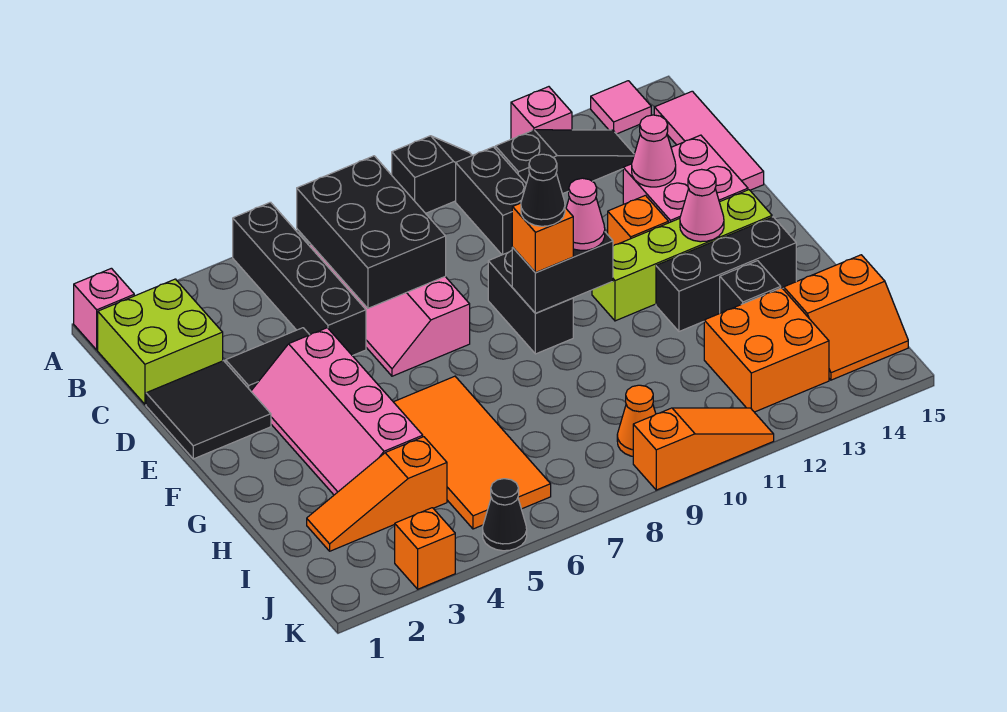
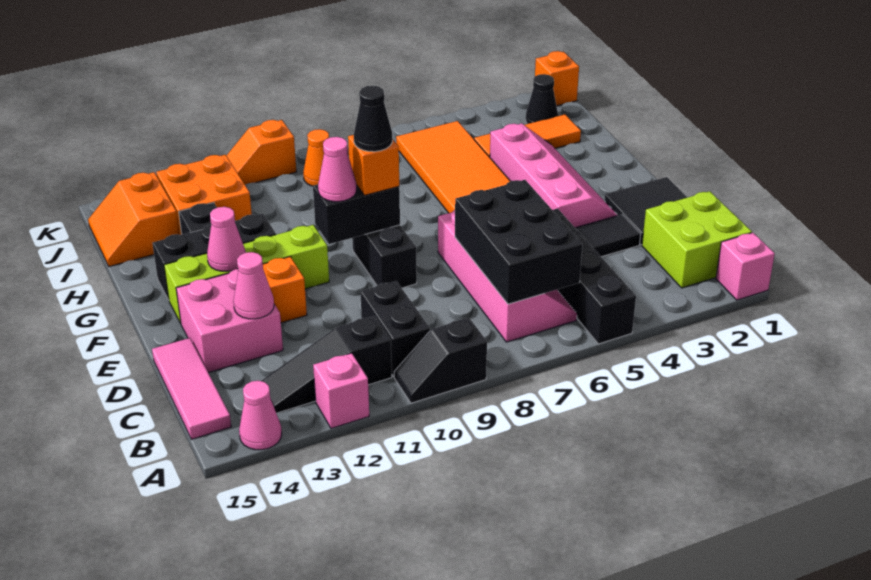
pink 1x1 tile [591,81,651,134] -> pink 1x1 cone [239,381,282,450]
orange 1x3 slope [307,437,447,551] -> orange 1x3 tile [474,114,581,157]
orange 2x2 slope [784,255,908,380] -> orange 2x2 slope turned to [88,172,179,267]
orange 1x1 brick [395,508,455,589] -> orange 1x1 brick moved to [535,51,579,106]
black 1x1 cone [483,479,527,551] -> black 1x1 cone moved to [526,74,558,124]
orange 1x3 slope [633,408,774,490] -> orange 1x2 slope [226,120,296,185]

